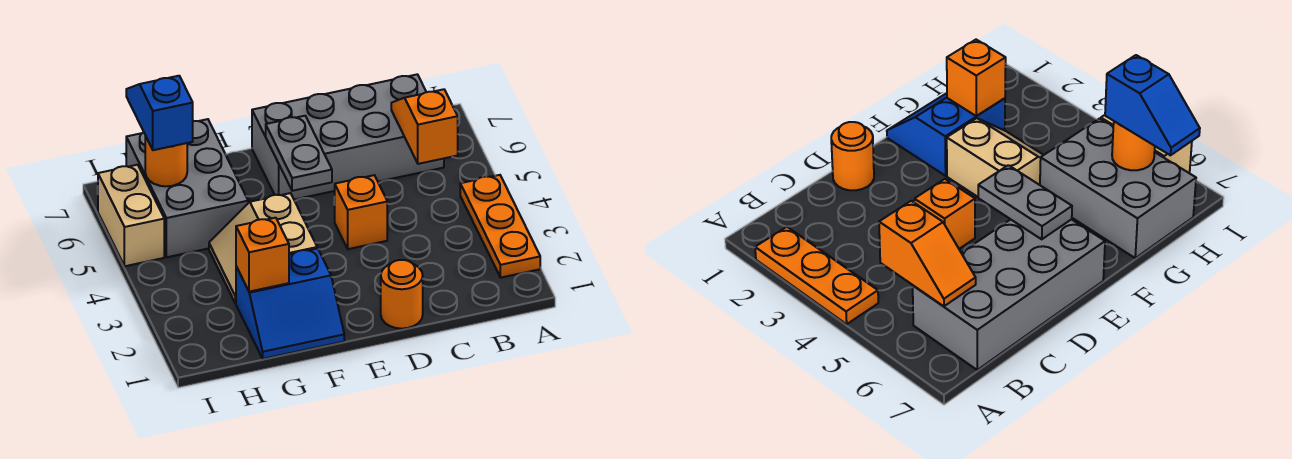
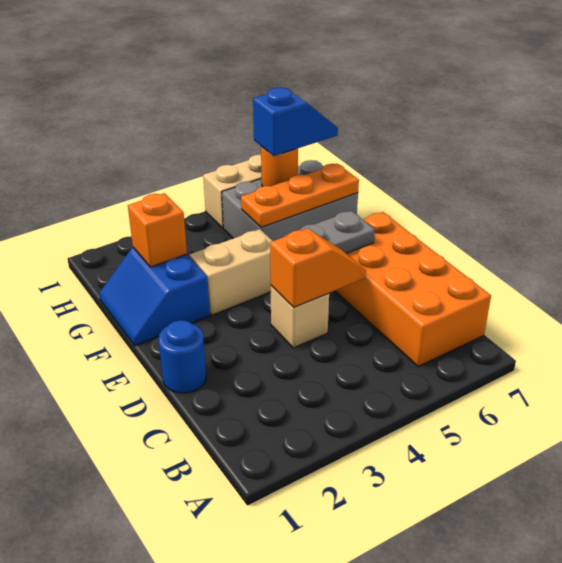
orange 1x3 plate [460,175,540,278] -> orange 1x3 plate moved to [241,164,359,227]
orange 1x2 slope [391,89,458,164] -> orange 1x2 slope moved to [270,228,366,307]
grey 2x4 brick [252,74,444,200] -> orange 2x4 brick [335,212,491,367]
orange 1x1 round brick [381,260,423,329] -> blue 1x1 round brick [159,320,206,393]
orange 1x1 brick [334,175,387,249] -> tan 1x1 brick [271,286,329,348]

